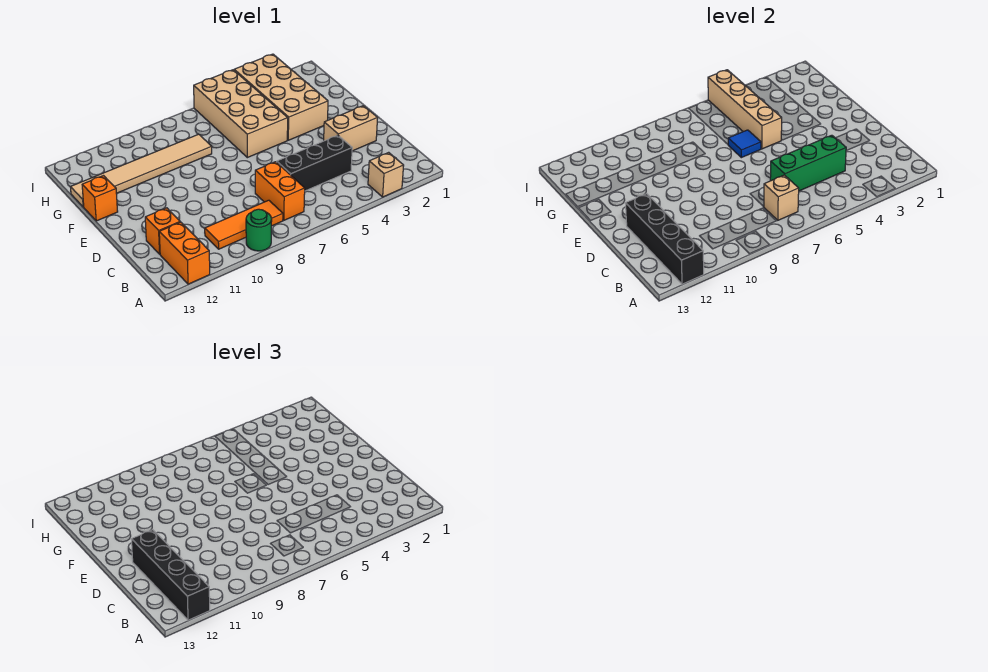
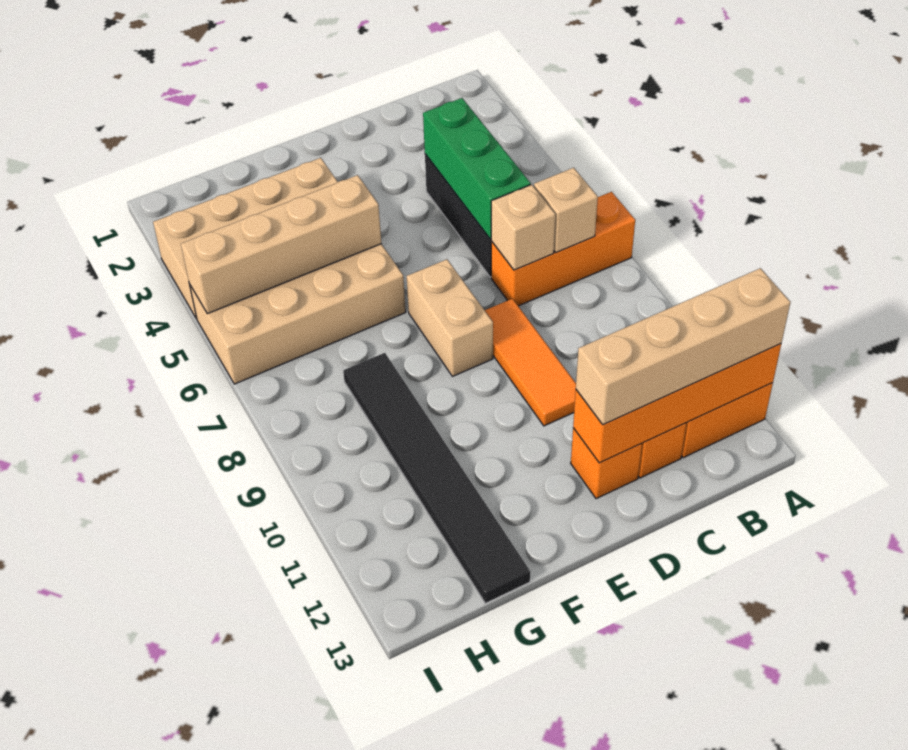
tan 1x1 brick [368,152,404,197] -> tan 1x1 brick moved to [491,185,555,270]
green 1x1 round brick [246,209,272,251] -> none
black 1x4 brick [625,194,704,284] -> orange 1x4 brick [573,344,781,463]
black 1x4 brick [131,530,210,620] -> tan 1x4 brick [576,268,790,425]
orange 1x2 brick [255,162,305,220] -> orange 1x3 brick [491,192,635,306]
orange 1x3 tile [205,200,283,249] -> orange 1x3 tile moved to [485,299,576,426]
tan 1x2 brick [324,106,378,151] -> tan 1x2 brick moved to [407,259,493,376]
blue 1x1 tile [728,130,761,158] -> none
orange 1x1 brick [82,176,118,221] -> orange 1x1 brick moved to [571,428,642,499]
tan 1x6 tile [70,134,212,207] -> black 1x6 tile [343,353,530,603]

